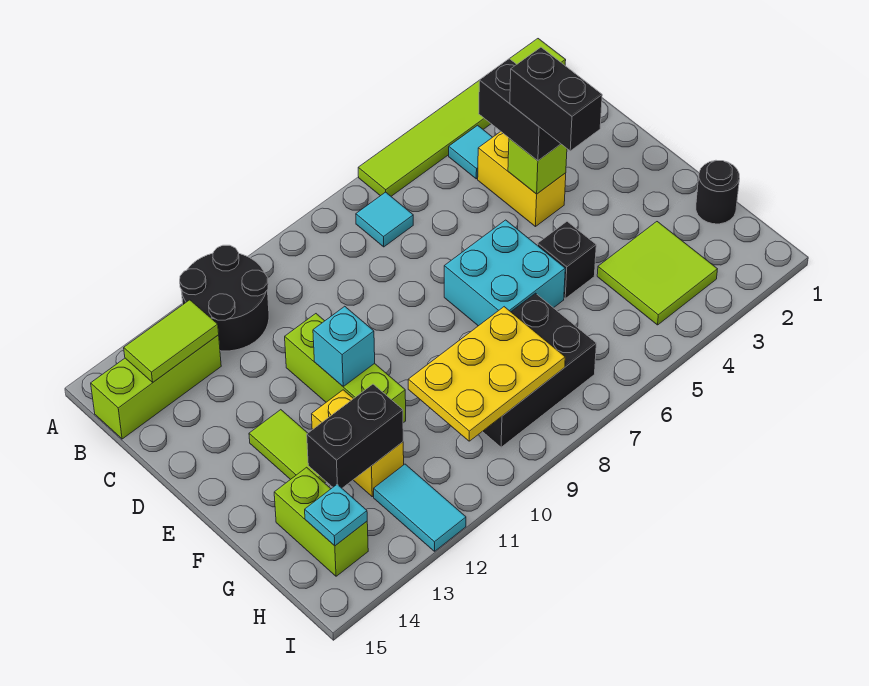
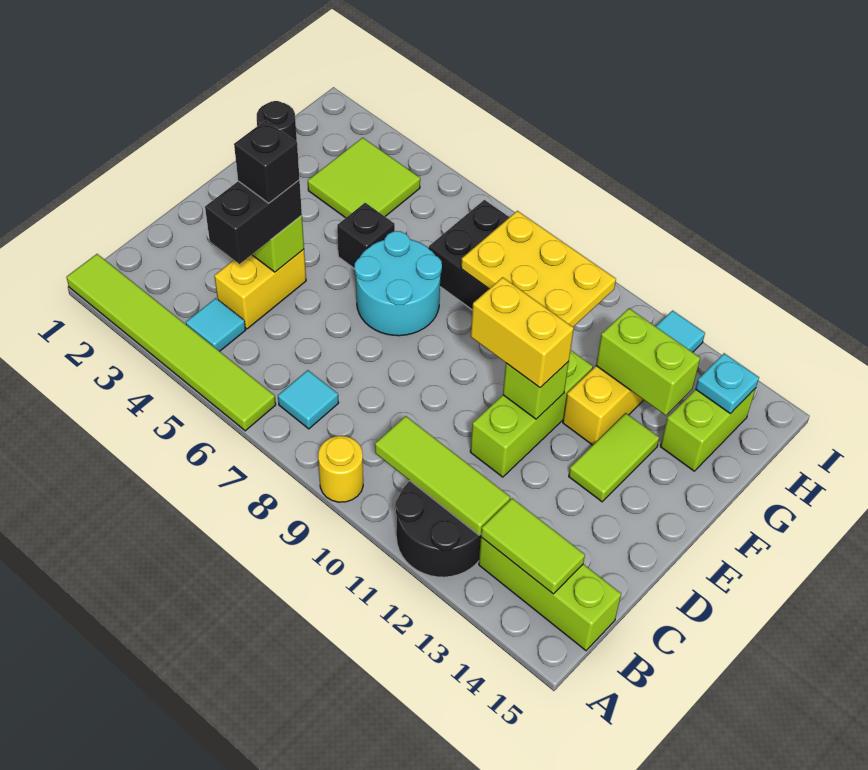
none -> yellow 1x1 round brick [318,436,363,502]
none -> lime 1x3 tile [375,416,510,535]
black 1x2 brick [510,47,602,151] -> black 1x1 brick [234,120,300,203]
cyan 2x2 brick [444,220,565,326] -> cyan 2x2 round brick [355,231,442,336]
none -> yellow 1x2 brick [471,277,574,388]
cyan 1x1 brick [313,306,375,386] -> lime 1x1 brick [503,362,569,419]
black 1x2 brick [307,384,403,488] -> lime 1x2 brick [596,308,700,415]

